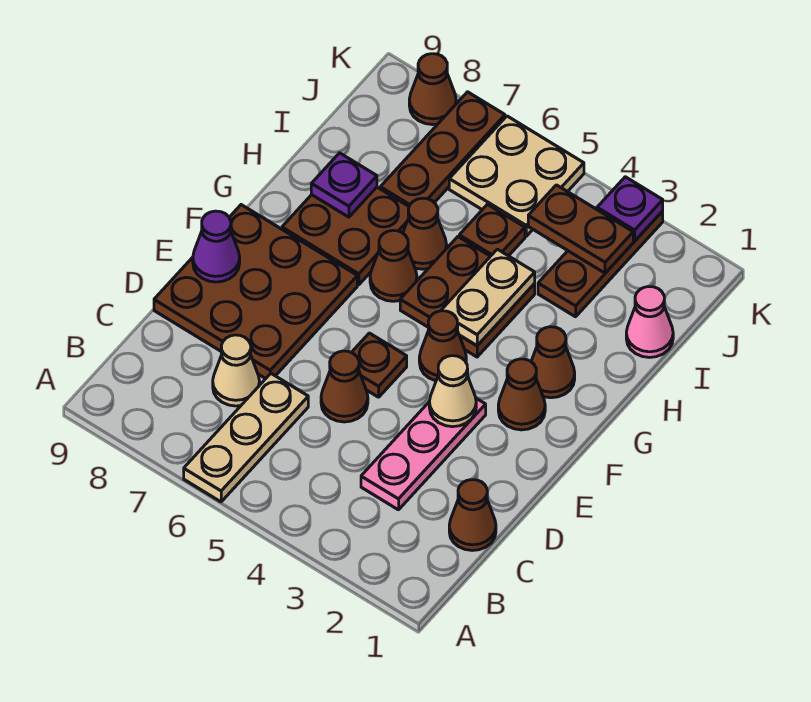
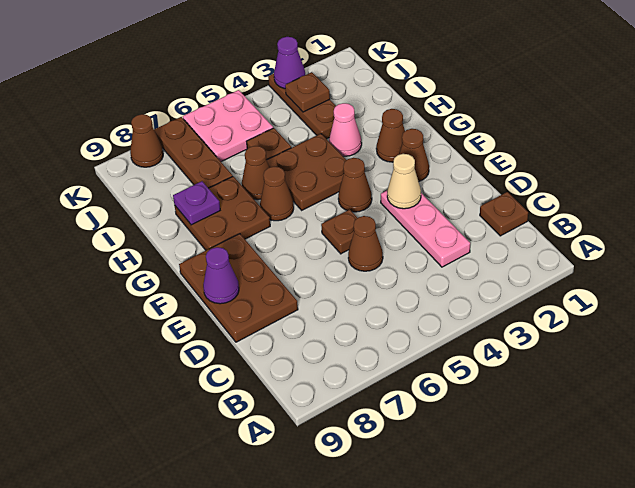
tan 1x3 plate [184,374,308,502] -> none
brown 1x1 cone [449,480,496,551] -> brown 1x1 plate [480,192,528,236]
tan 1x1 cone [213,335,260,406] -> none
brown 3x3 plate [154,205,357,379] -> brown 2x3 plate [179,234,298,342]
tan 1x2 plate [441,249,535,346] -> none
pink 1x1 cone [626,287,673,357] -> pink 1x1 cone moved to [329,103,362,156]
brown 1x2 plate [528,185,633,273] -> brown 1x1 plate [285,72,330,112]
tan 2x2 plate [449,116,584,236] -> pink 2x2 plate [183,90,273,162]
purple 1x1 plate [597,177,663,241] -> purple 1x1 cone [274,37,305,89]

